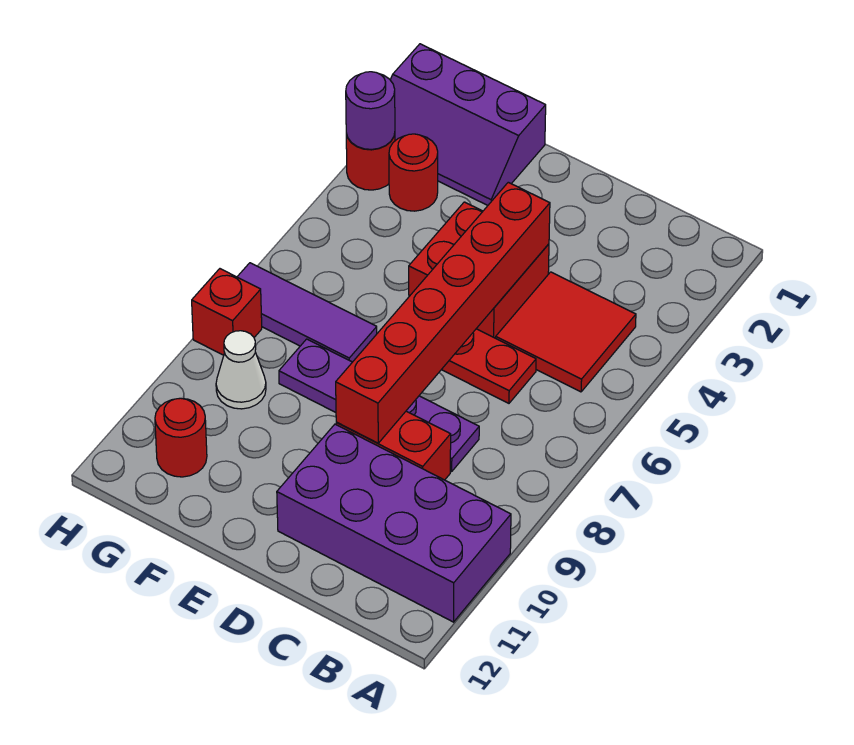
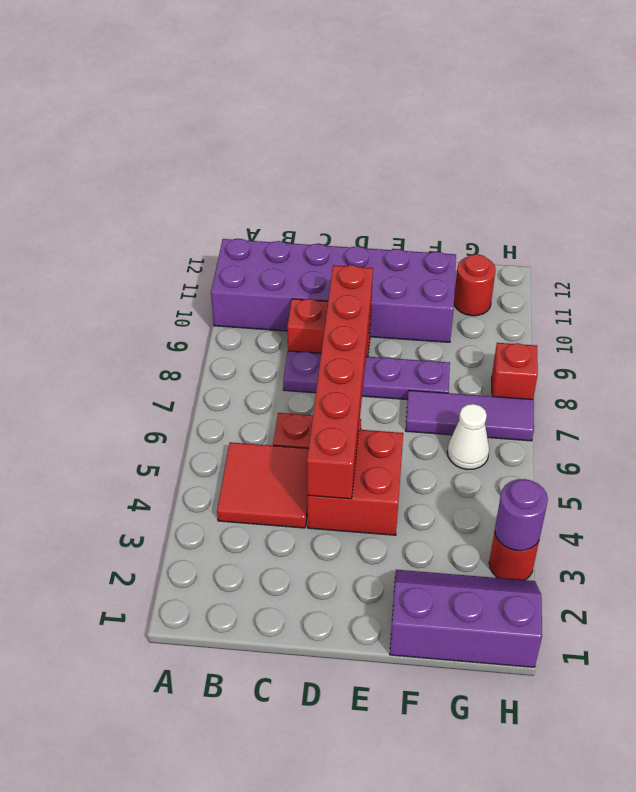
purple 2x4 brick [277,424,511,622] -> purple 2x6 brick [211,239,456,342]
red 1x1 round brick [389,134,438,211] -> none
white 1x1 cone [216,331,266,409] -> white 1x1 cone moved to [447,404,489,470]

